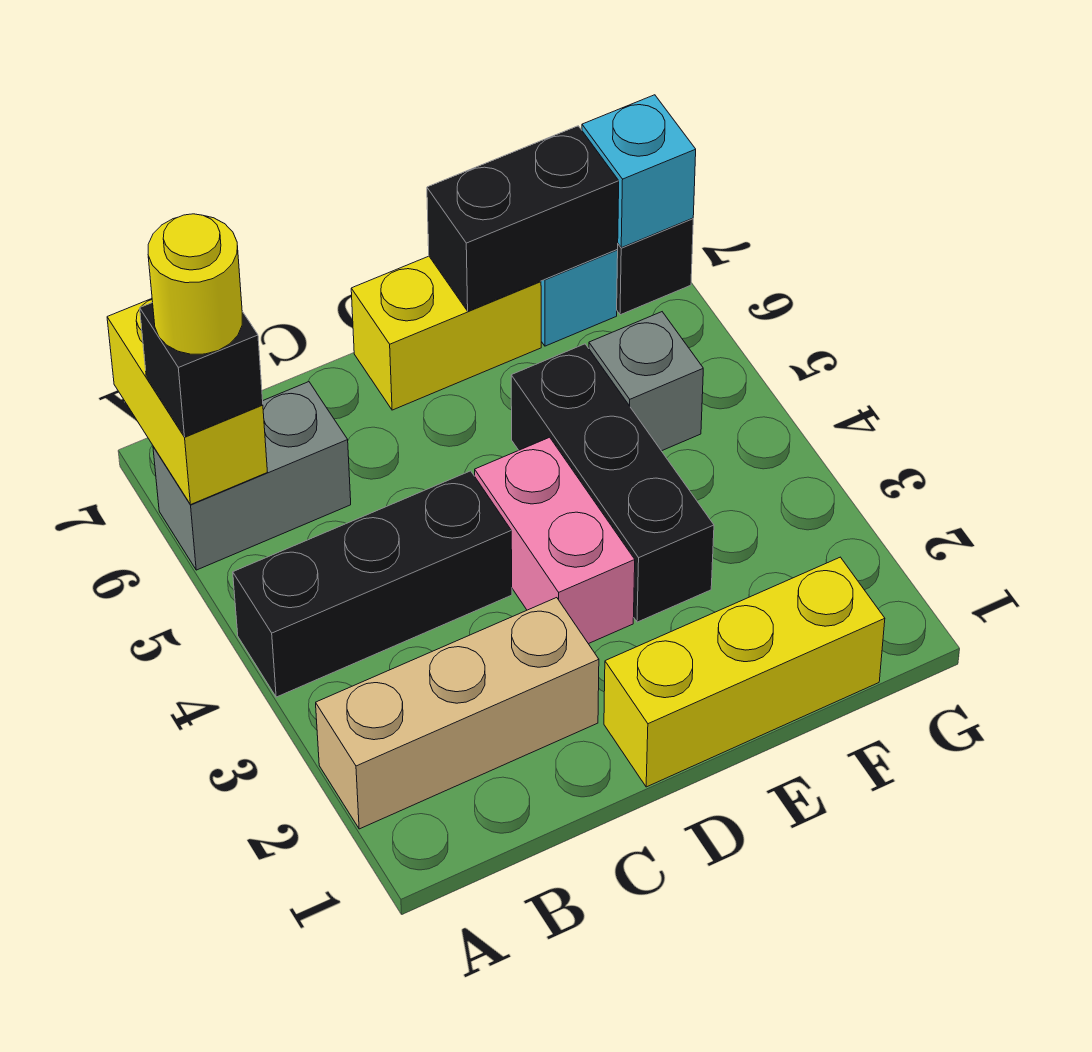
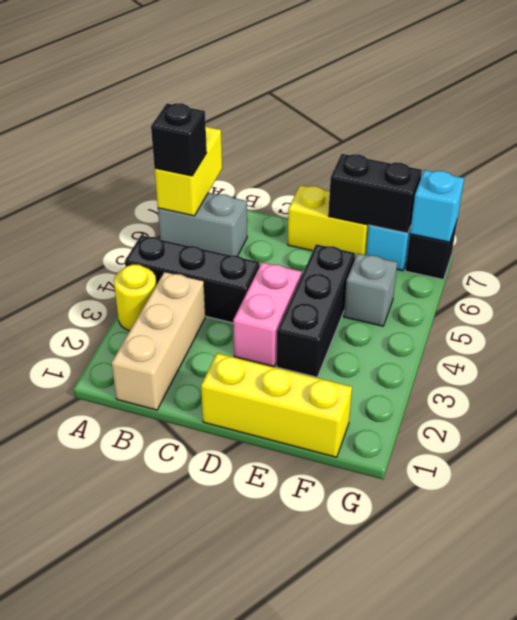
tan 1x3 brick [316,598,599,829] -> tan 1x3 brick turned to [112,272,205,410]
yellow 1x1 round brick [148,214,242,354] -> yellow 1x1 round brick moved to [114,264,156,331]

